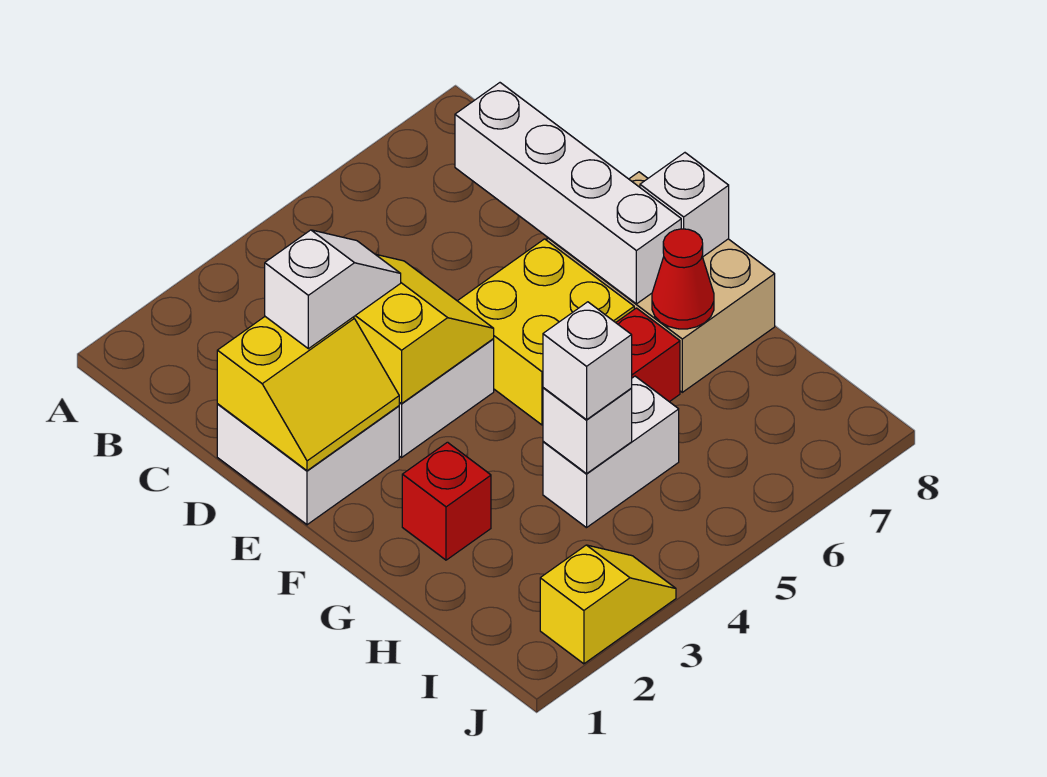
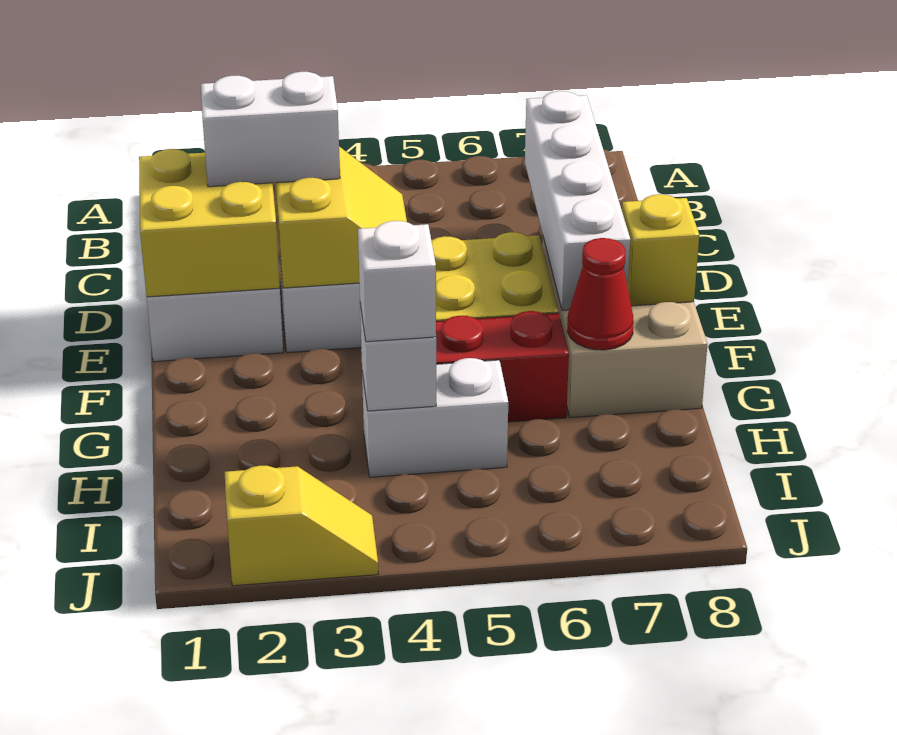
yellow 2x2 slope [217,317,399,471] -> yellow 2x2 brick [139,149,280,297]
white 1x2 slope [265,230,401,349] -> white 1x2 brick [201,72,340,187]
white 1x1 brick [640,153,729,257] -> yellow 1x1 brick [622,194,699,306]
red 1x1 brick [402,442,491,560] -> none

